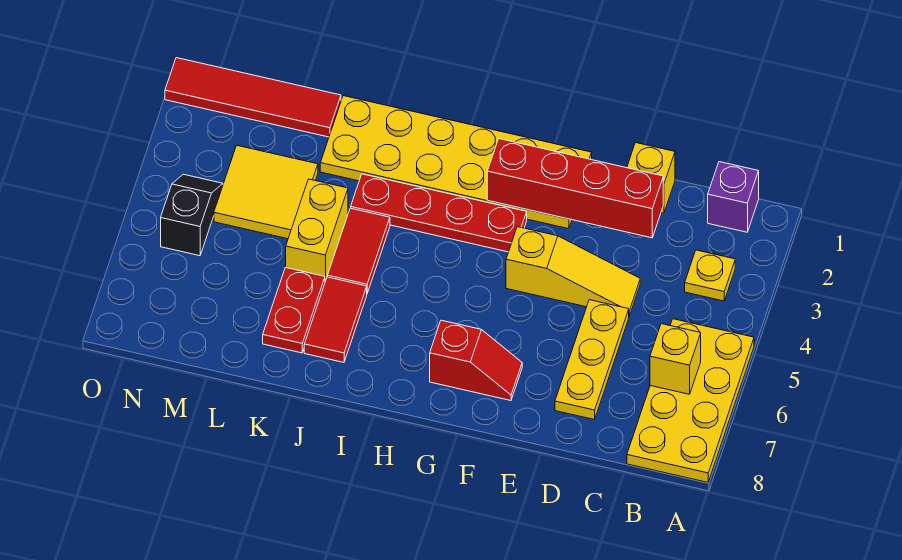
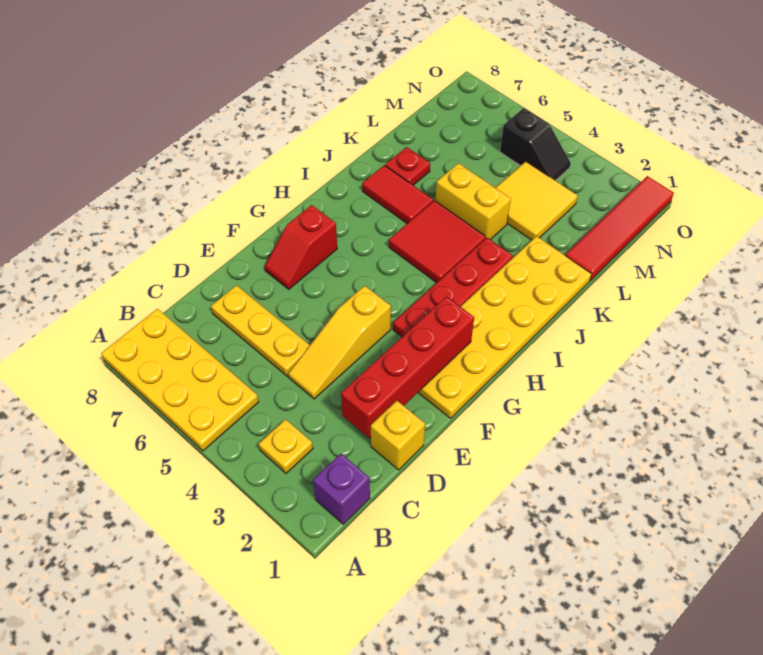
yellow 1x1 brick [650,324,701,394] -> none
red 1x2 tile [328,208,390,293] -> red 2x2 tile [389,201,486,283]
red 1x2 plate [263,267,325,353] -> red 1x1 plate [385,147,430,185]

